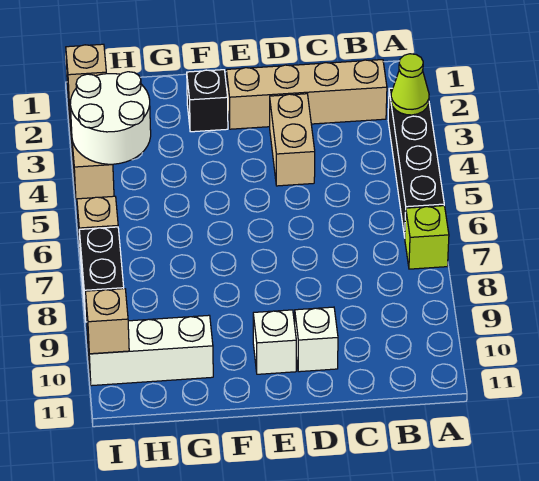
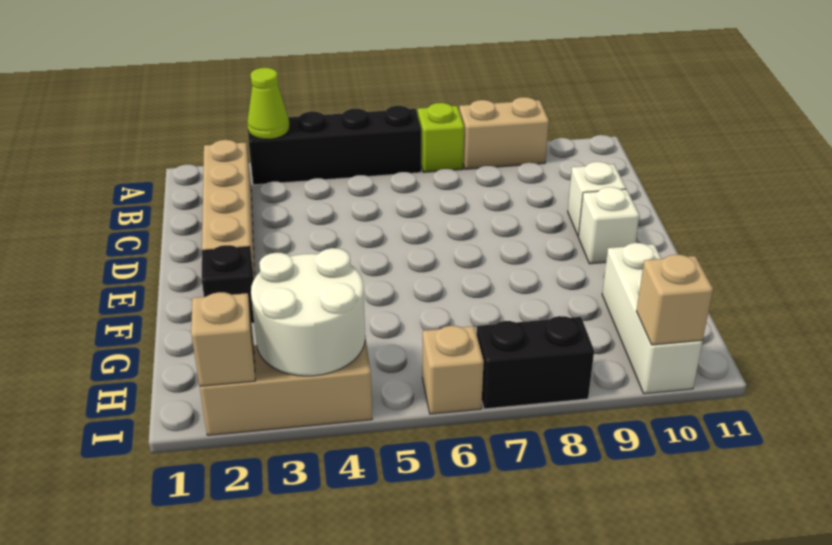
tan 1x2 brick [270,94,315,186] -> tan 1x2 brick moved to [459,97,549,169]

